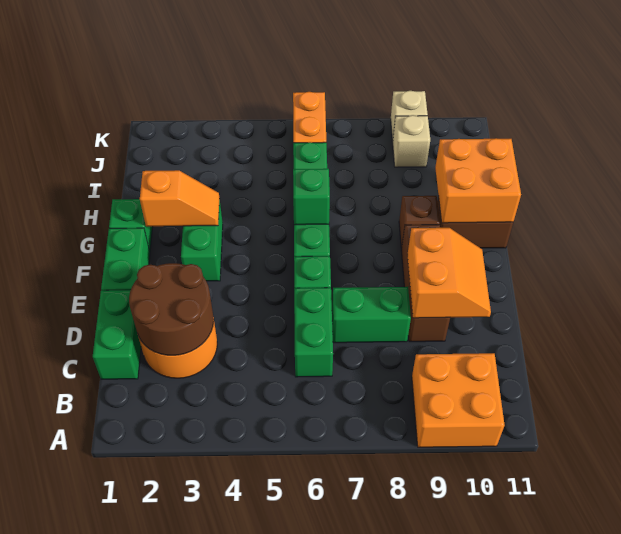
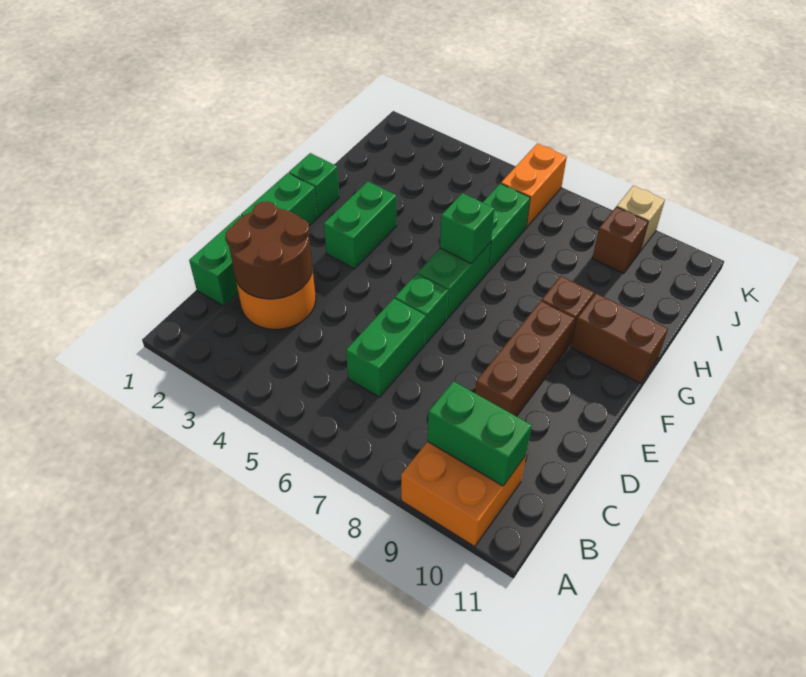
green 1x2 brick [332,287,411,343] -> green 1x2 brick moved to [427,381,532,486]
orange 2x2 slope [407,227,491,318] -> none
orange 1x2 slope [140,170,220,226] -> none
orange 2x2 brick [435,138,521,223] -> none
tan 1x1 brick [393,115,430,167] -> brown 1x1 brick [592,207,648,274]

